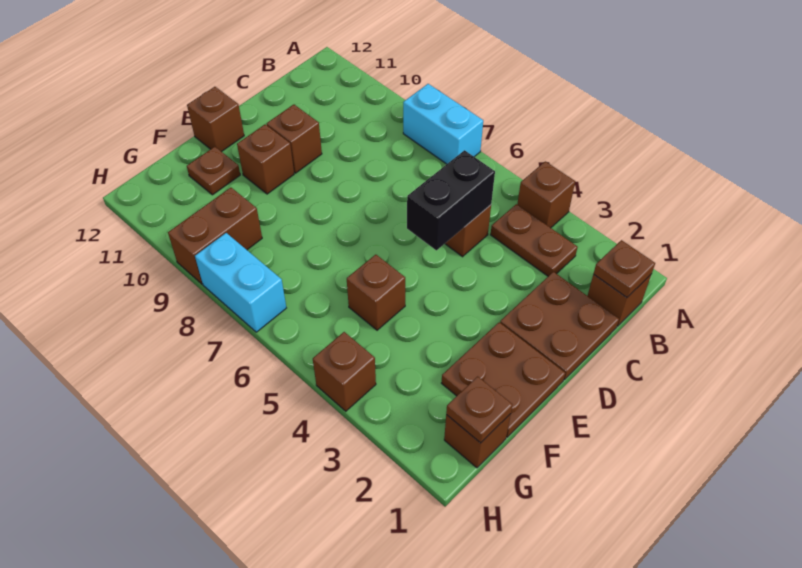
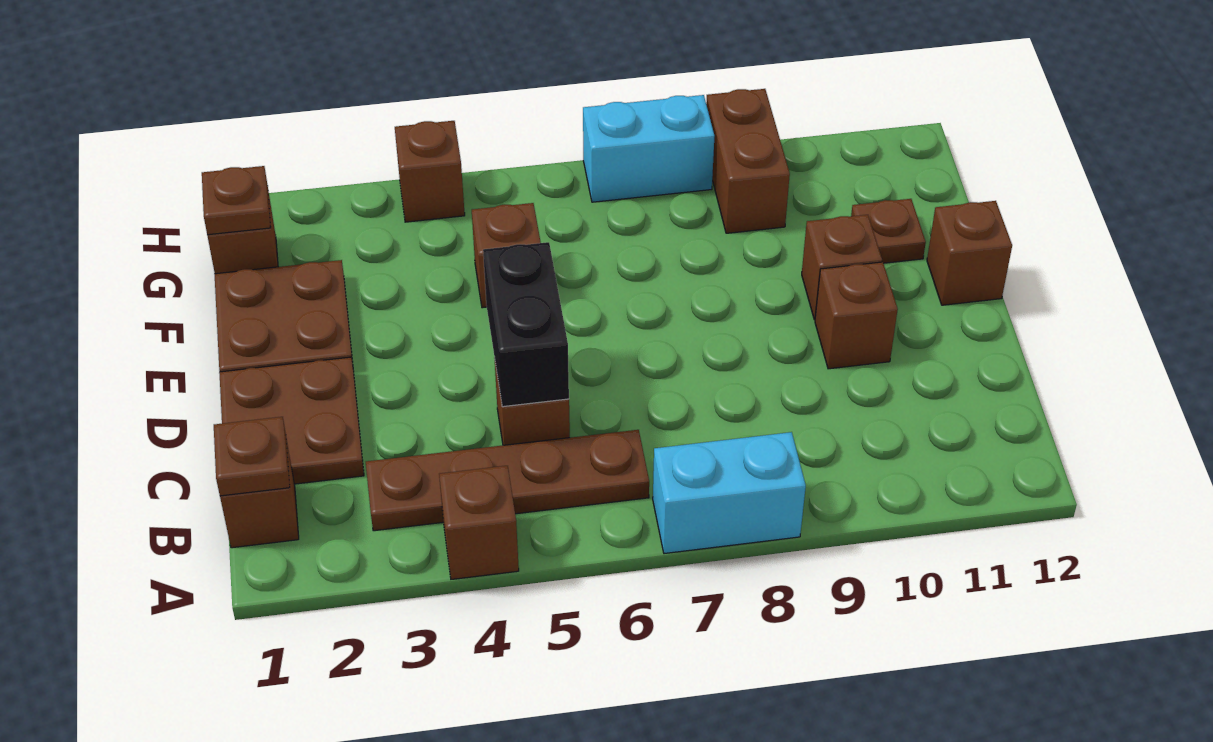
brown 1x2 plate [491,204,578,276] -> brown 1x4 plate [366,430,649,531]

